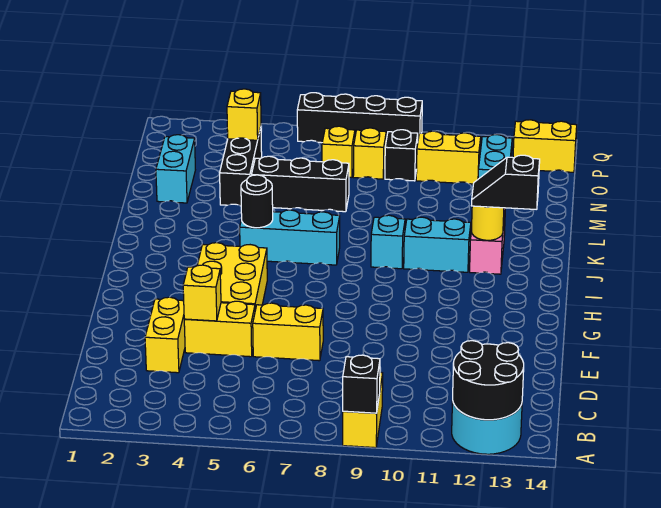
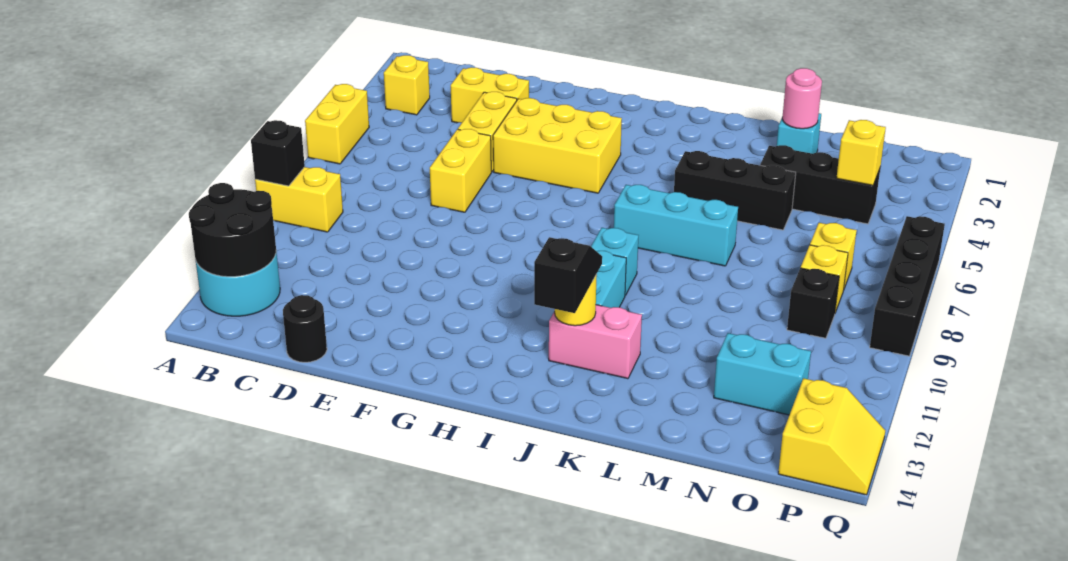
yellow 1x1 brick [183,265,221,321] -> yellow 1x1 brick moved to [384,55,430,115]
cyan 1x3 brick [240,210,340,265] -> cyan 1x3 brick turned to [614,185,738,266]
black 1x1 round brick [241,175,273,228] -> black 1x1 round brick moved to [283,295,327,362]
cyan 1x2 brick [156,135,195,203] -> cyan 1x1 brick [777,113,821,154]
none -> pink 1x1 round brick [782,68,822,129]
black 1x3 brick [252,156,349,212] -> black 1x3 brick turned to [674,151,796,230]
yellow 1x2 brick [416,131,481,184] -> yellow 1x2 brick moved to [305,84,369,164]

